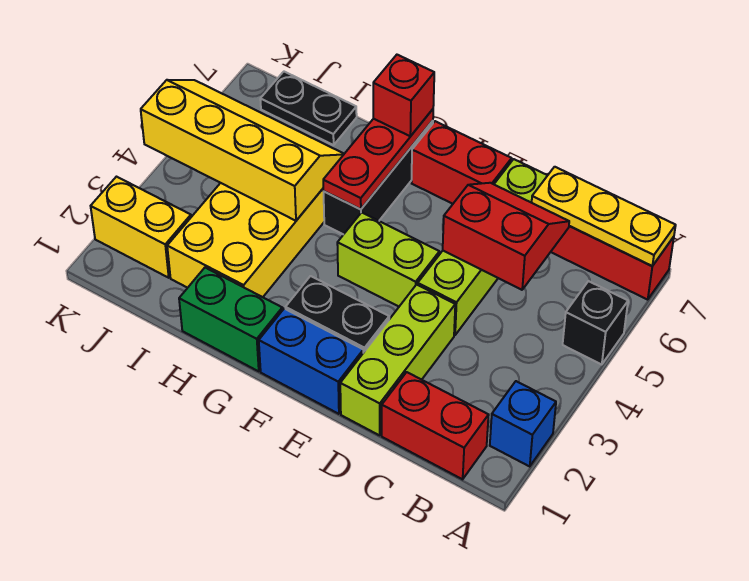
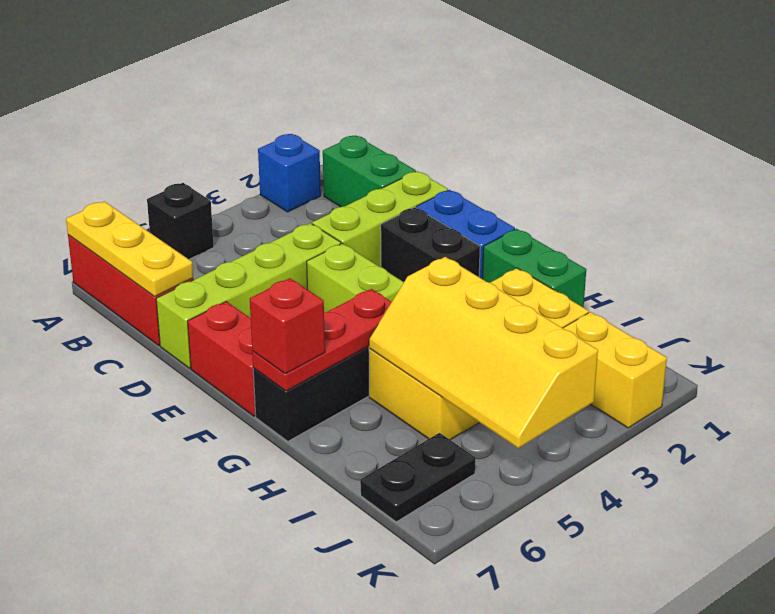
red 1x2 brick [382,372,489,479] -> green 1x2 brick [323,135,416,207]
red 2x2 slope [443,183,569,290] -> none
black 1x2 plate [260,72,357,145] -> black 1x2 plate turned to [360,433,476,522]

